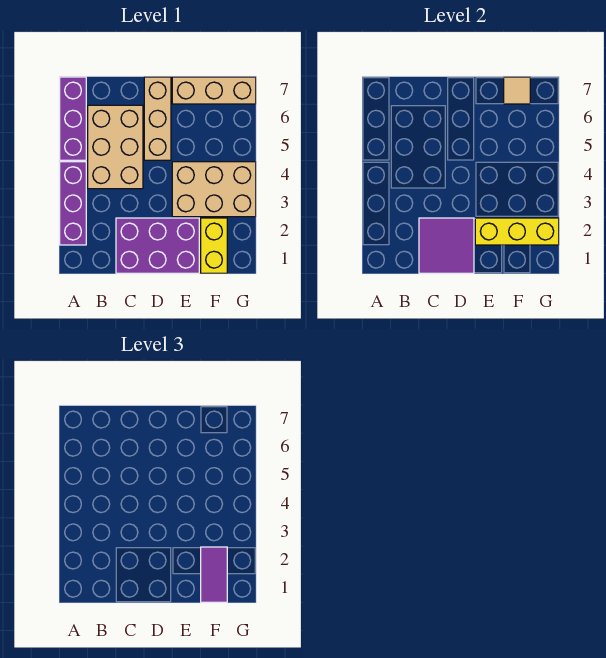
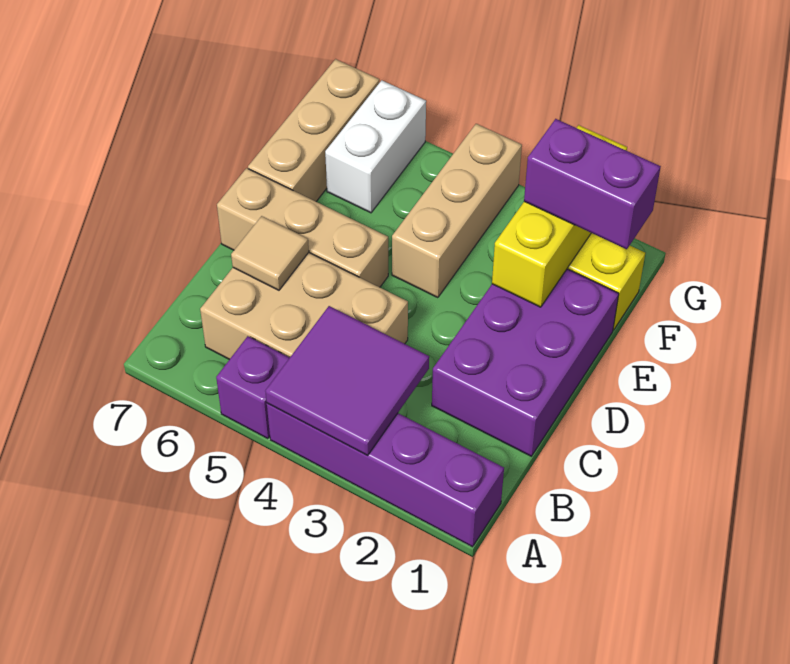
purple 1x3 brick [60,162,86,245] -> purple 1x4 brick [267,403,504,547]
purple 1x3 brick [60,77,86,160] -> purple 1x1 brick [216,336,290,439]
purple 2x2 tile [419,218,474,273] -> purple 2x2 tile moved to [265,306,429,456]
tan 2x3 brick [172,162,256,217] -> tan 1x3 brick [392,124,522,298]
purple 1x2 tile [201,547,227,602] -> purple 1x2 brick [524,119,661,249]
none -> white 1x2 brick [325,80,426,213]
tan 1x1 tile [504,77,530,104] -> tan 1x1 tile moved to [231,216,309,290]

